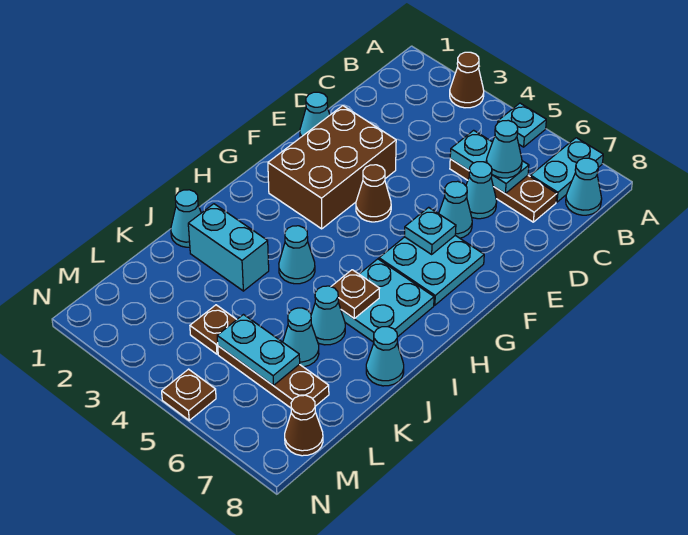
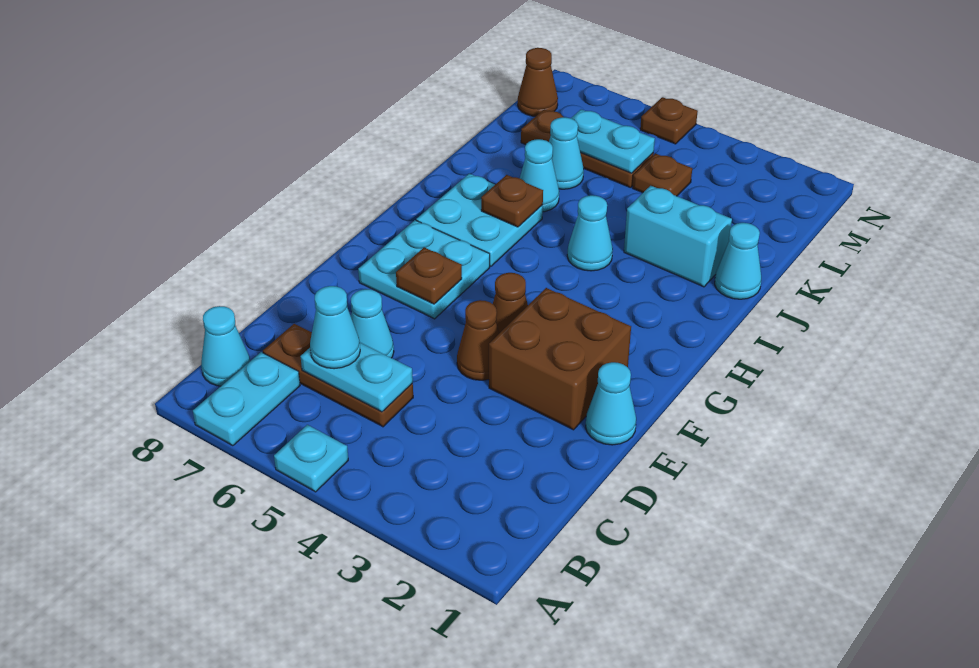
brown 1x1 cone [450,52,484,108] -> brown 1x1 cone moved to [457,300,499,380]
brown 2x3 brick [268,106,396,229] -> brown 2x2 brick [489,288,631,430]
cyan 1x1 cone [439,181,472,238] -> none
cyan 1x1 plate [404,207,456,254] -> brown 1x1 plate [396,248,462,304]
cyan 1x1 cone [366,327,404,386] -> none

